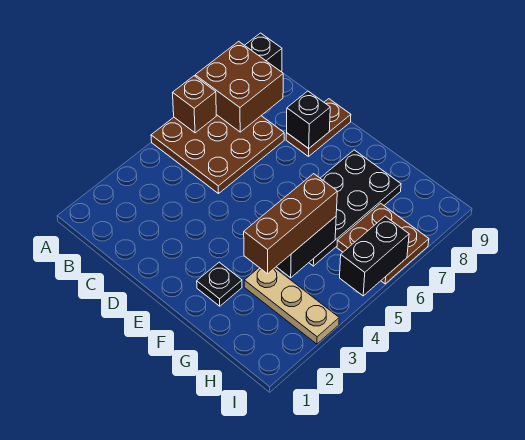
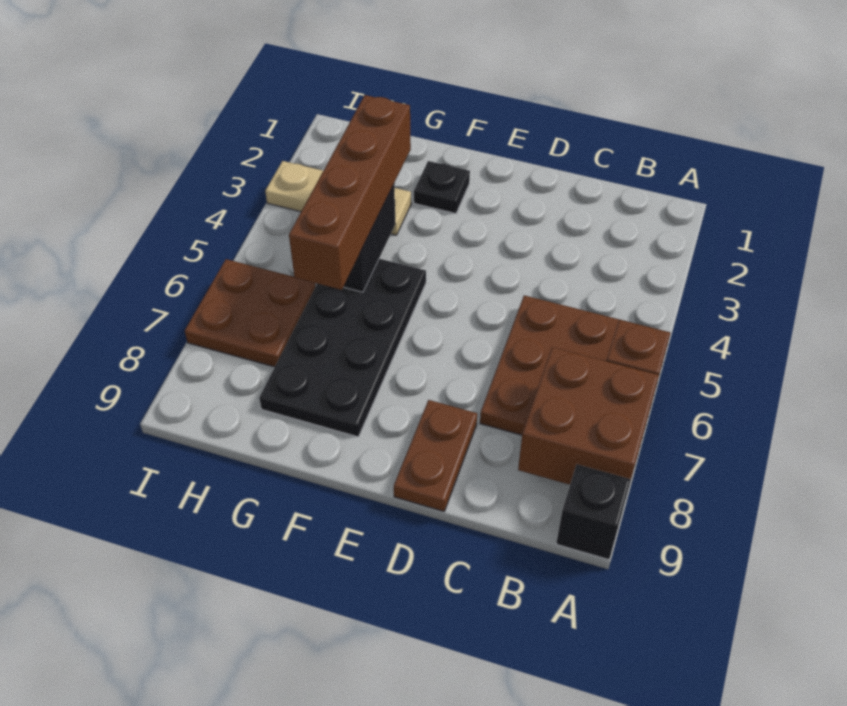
black 1x1 brick [287,91,330,148] -> none
brown 1x3 brick [244,174,337,274] -> brown 1x4 brick [289,95,411,290]
black 1x2 brick [340,216,409,296] -> none

